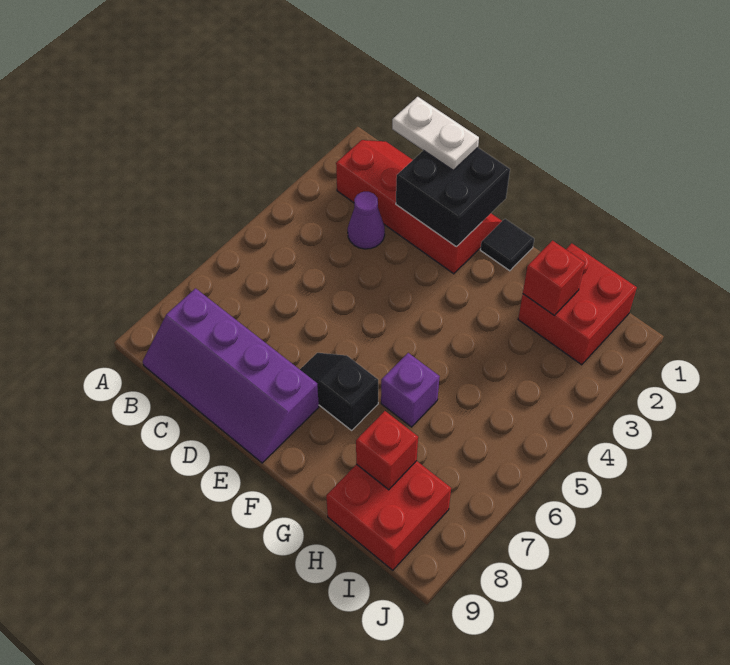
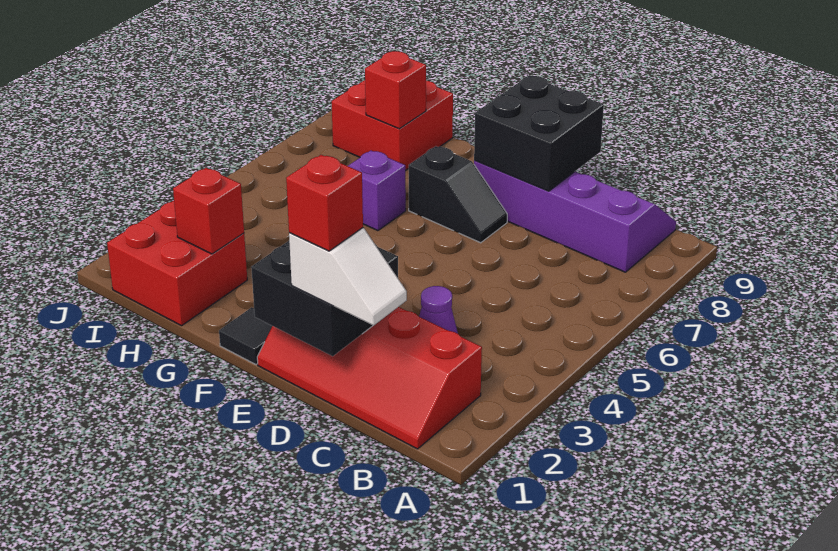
white 1x2 plate [392,97,479,170] -> white 1x2 slope [289,228,407,326]
none -> red 1x1 brick [286,155,363,251]
none -> black 2x2 brick [474,76,604,191]

